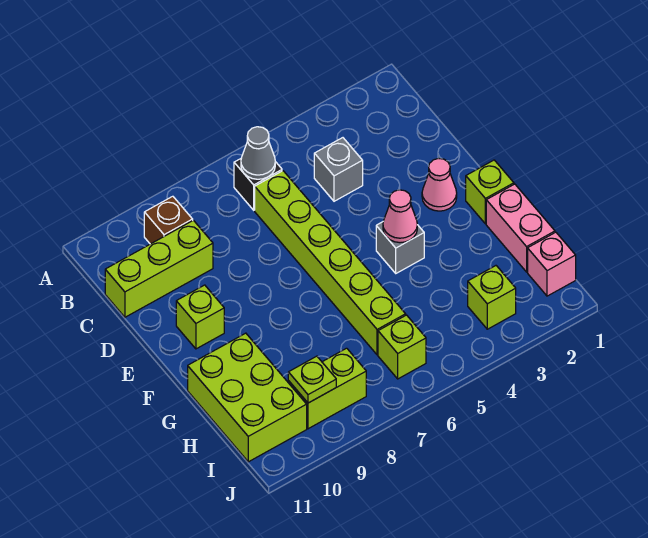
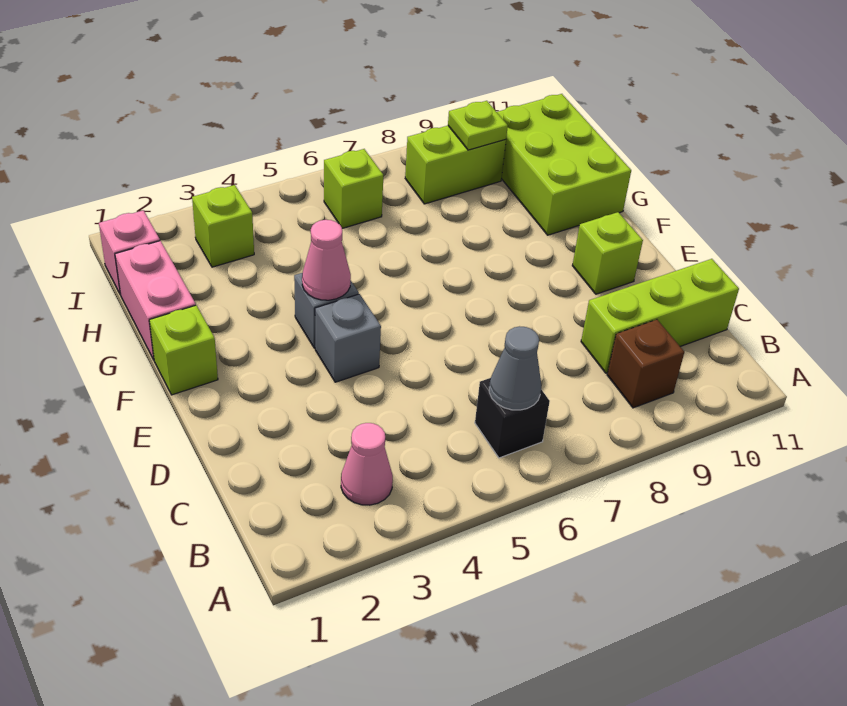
grey 1x1 brick [314,138,363,201] -> grey 1x1 brick moved to [315,294,381,382]
lime 1x6 brick [255,171,406,355] -> none
pink 1x1 cone [422,158,457,211] -> pink 1x1 cone moved to [341,423,393,505]

